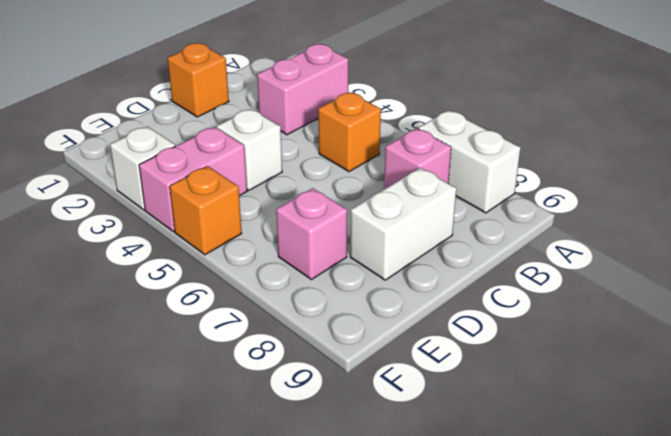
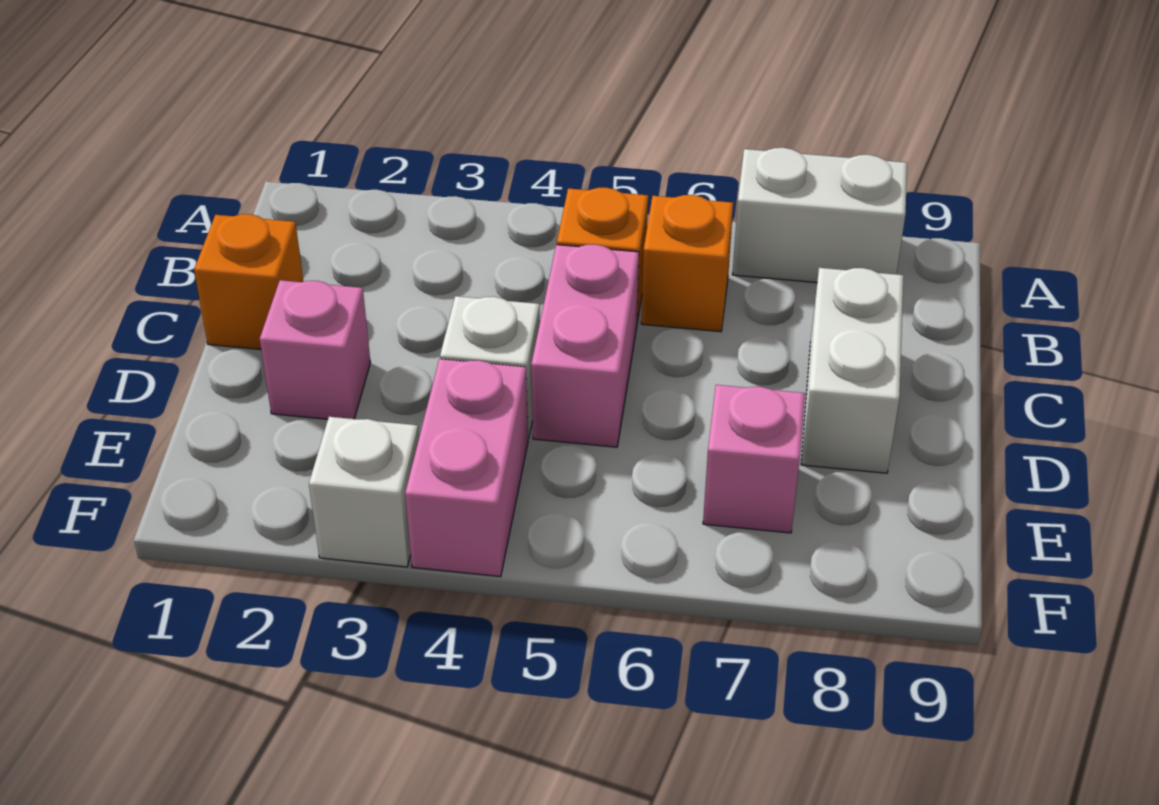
pink 1x2 brick [257,44,348,135] -> pink 1x2 brick moved to [531,245,639,447]
pink 1x1 brick [384,129,451,189] -> pink 1x1 brick moved to [260,280,371,419]
orange 1x1 brick [170,166,242,255] -> orange 1x1 brick moved to [641,195,733,332]

